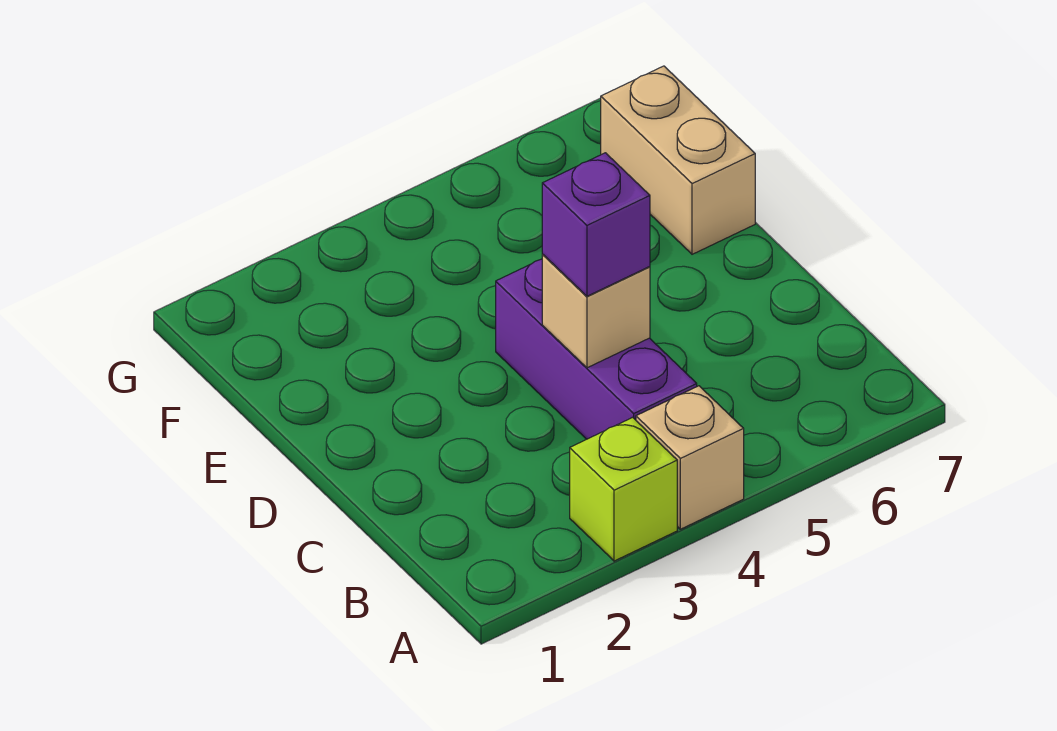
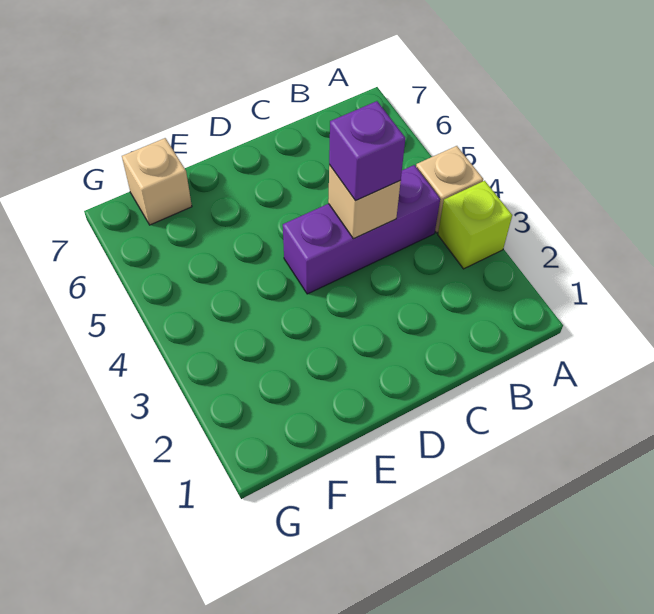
tan 1x2 brick [601,66,755,254] -> tan 1x1 brick [122,138,192,225]

